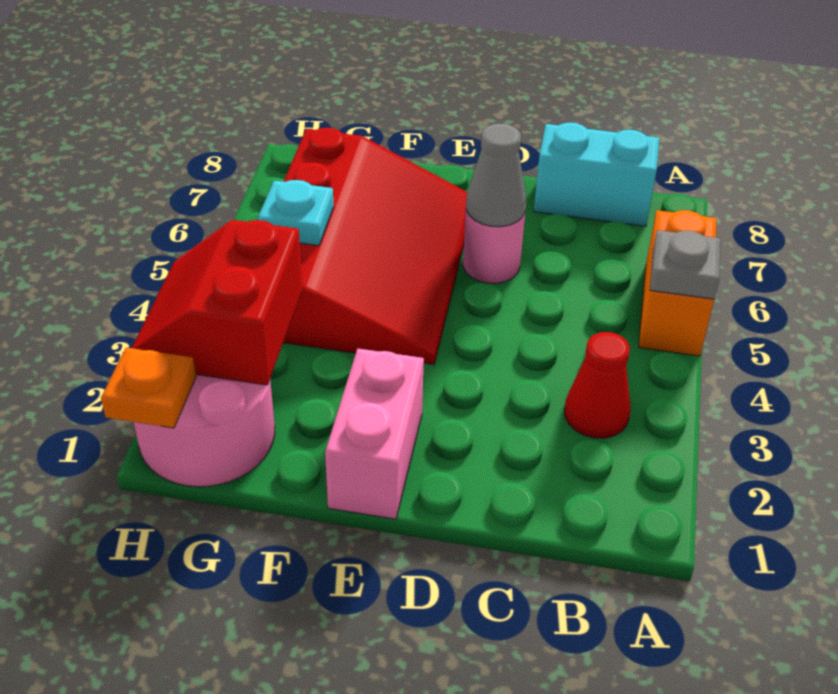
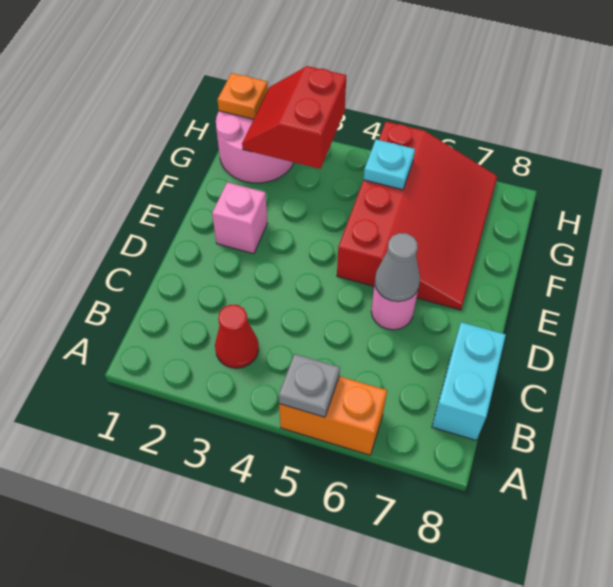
pink 1x2 brick [325,349,424,519] -> pink 1x1 brick [212,182,267,254]
red 3x4 slope [284,128,467,365] -> red 3x4 slope turned to [337,122,497,310]
red 2x2 slope [132,220,303,385] -> red 2x2 slope turned to [242,66,347,169]

